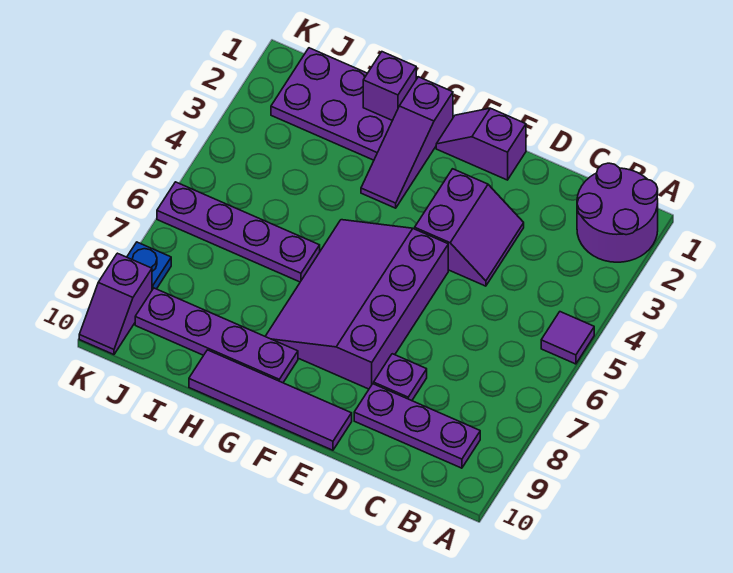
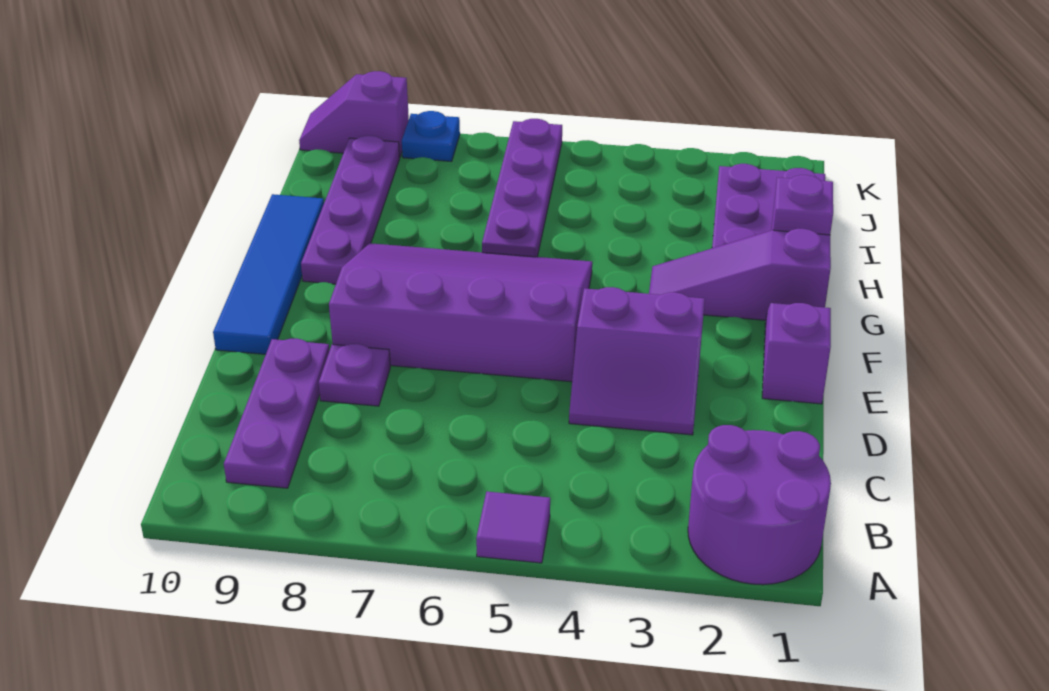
purple 1x4 tile [189,350,352,450] -> blue 1x4 tile [213,194,324,354]

